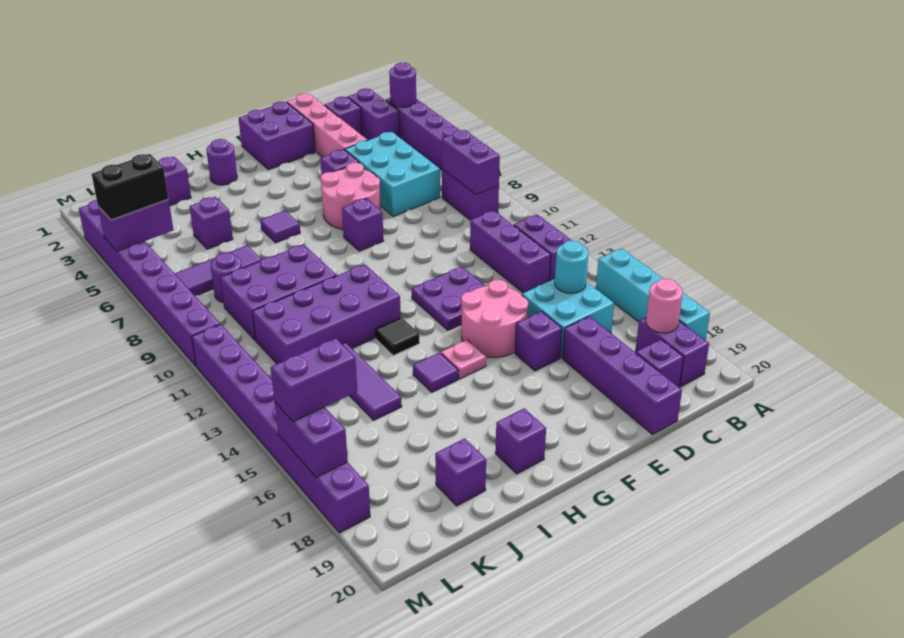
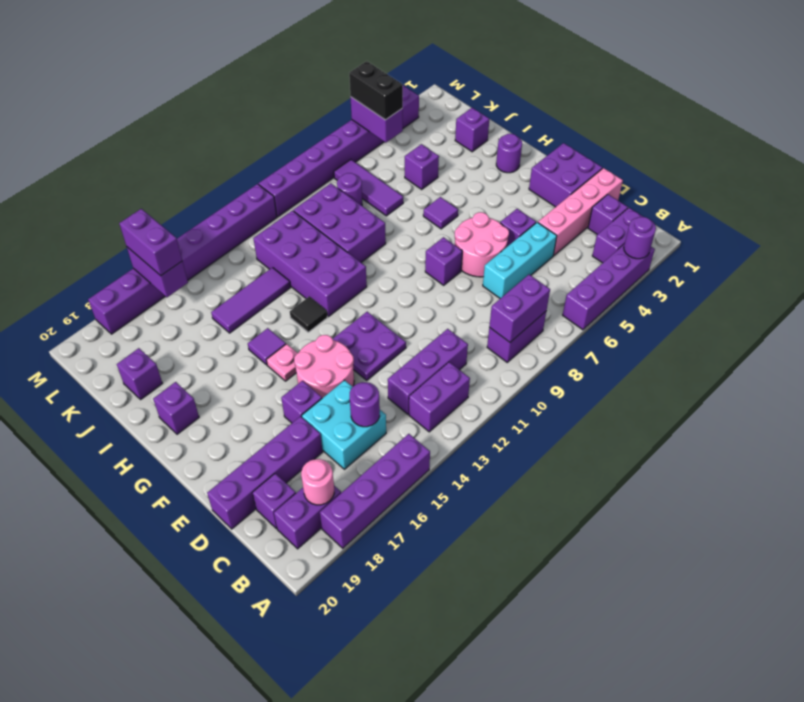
cyan 1x4 brick [596,248,710,340] -> purple 1x4 brick [320,434,430,548]
cyan 2x3 brick [345,132,440,216] -> cyan 1x3 brick [483,222,557,299]
cyan 1x1 round brick [555,241,588,293] -> purple 1x1 round brick [350,382,380,427]
purple 1x2 brick [275,402,348,477] -> purple 1x2 brick turned to [127,247,188,297]

